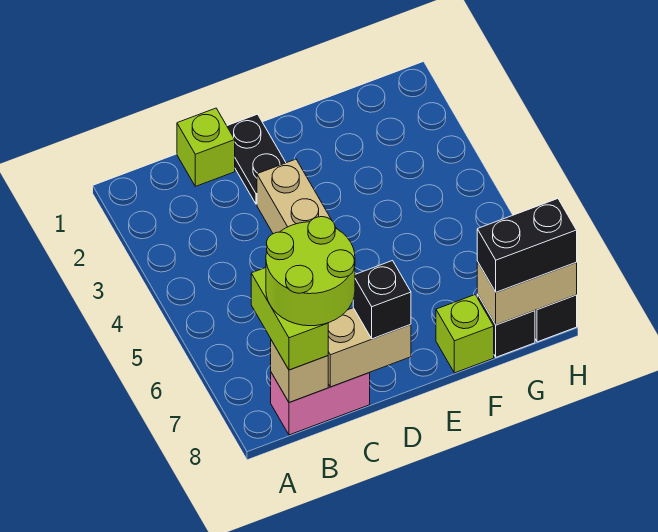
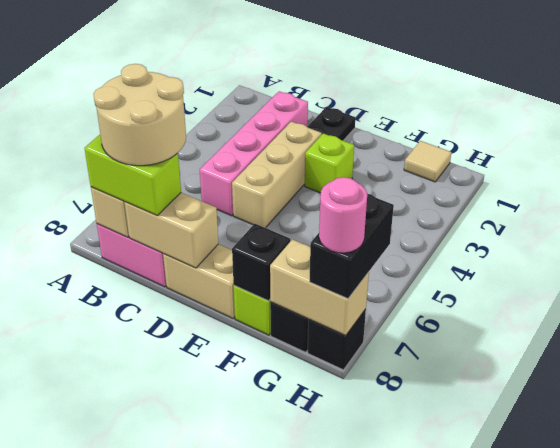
lime 1x2 brick [251,268,328,370] -> lime 1x2 brick turned to [84,135,181,215]
lime 2x2 round brick [266,217,355,326] -> tan 2x2 round brick [93,64,186,166]
lime 1x1 brick [177,108,235,186] -> lime 1x1 brick moved to [305,133,354,193]
none -> pink 1x4 brick [200,91,308,216]
none -> tan 1x2 brick [163,244,235,318]
black 1x1 brick [353,261,411,339] -> black 1x1 brick moved to [232,224,290,301]
none -> tan 1x1 tile [404,141,451,182]
black 1x2 brick [477,199,577,292] -> black 1x2 brick turned to [309,194,394,299]
none -> pink 1x1 round brick [319,177,367,253]

